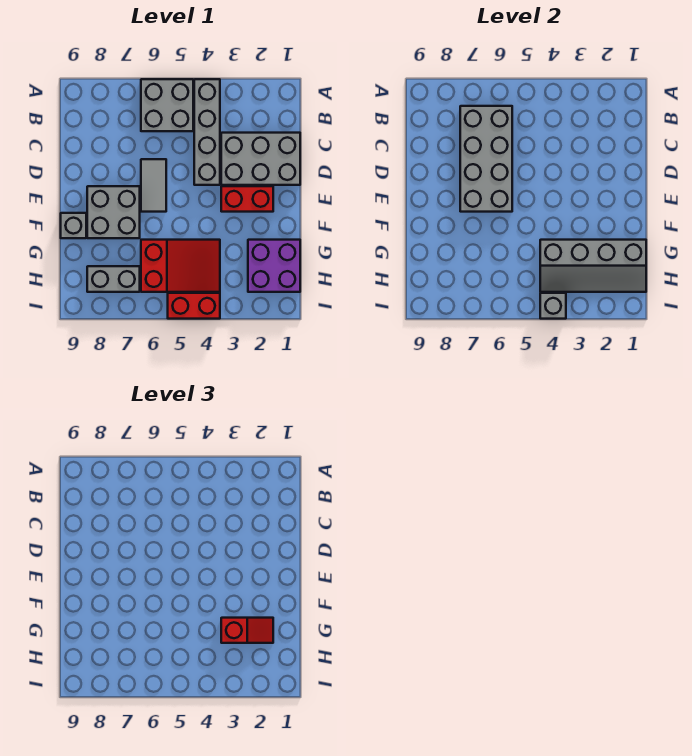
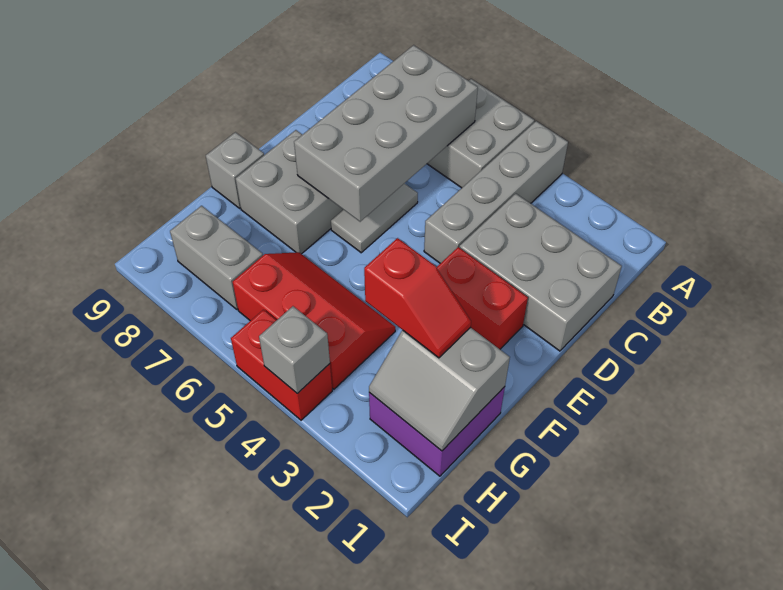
grey 2x4 slope [540,240,646,292] -> grey 2x2 slope [369,327,510,451]
red 2x3 slope [141,240,220,292] -> red 2x3 slope turned to [233,252,395,389]

